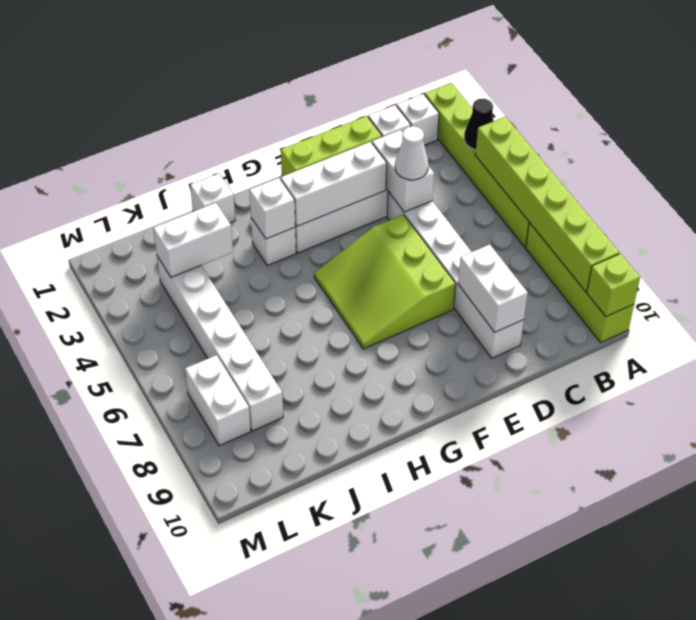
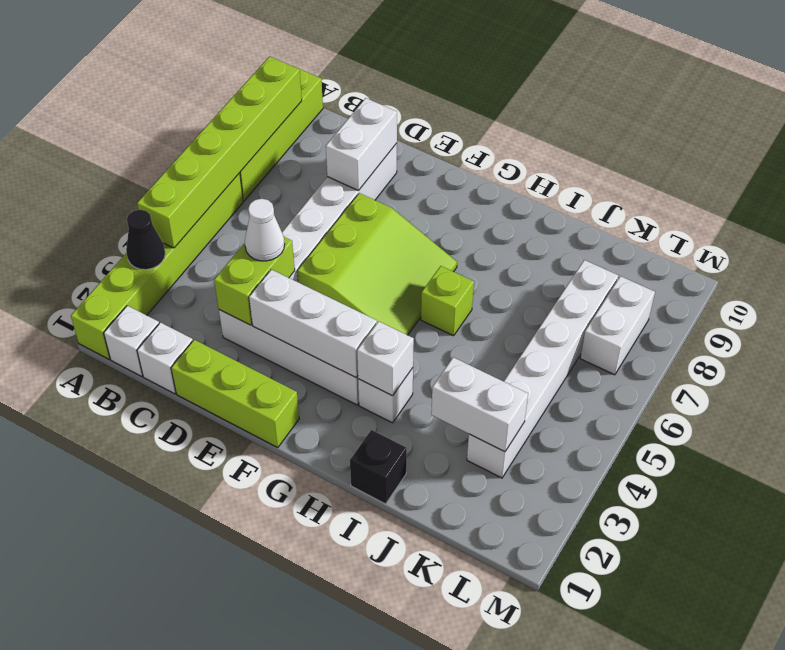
lime 1x1 brick [587,254,640,317] -> lime 1x1 brick moved to [421,266,474,336]
white 1x2 brick [372,130,434,212] -> lime 1x2 brick [214,237,295,325]
white 1x1 brick [190,173,235,223] -> black 1x1 brick [350,430,407,504]

